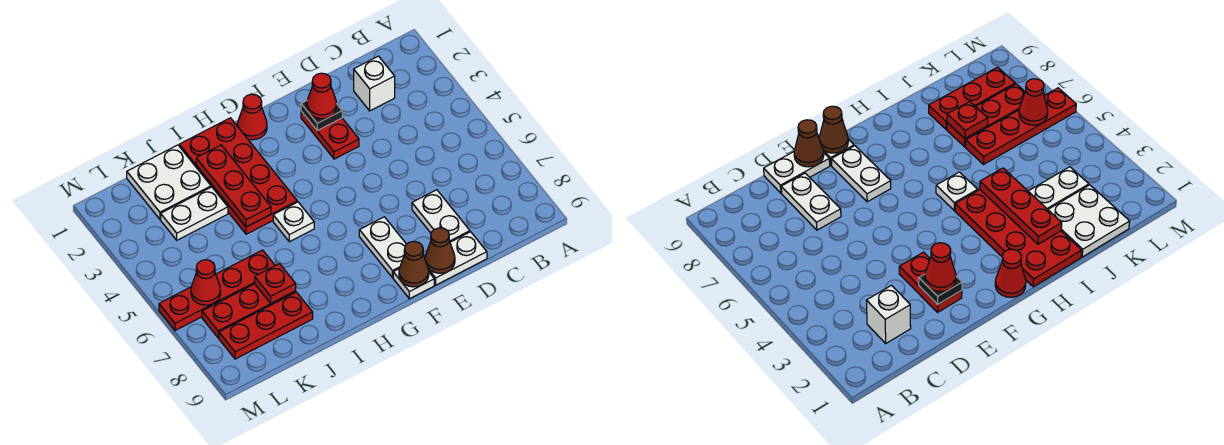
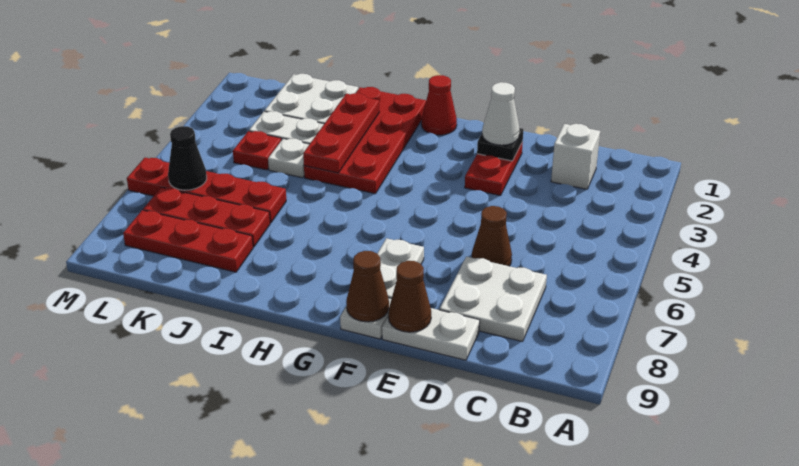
none -> brown 1x1 cone [472,206,512,266]
white 1x2 plate [412,190,470,242] -> white 2x2 plate [440,257,547,341]
red 1x1 cone [307,73,336,119] -> white 1x1 cone [482,82,520,145]
white 1x1 plate [273,202,314,242] -> white 1x1 plate moved to [268,138,309,178]
red 1x1 plate [255,264,296,303] -> red 1x1 plate moved to [233,131,281,170]
red 1x1 cone [191,260,221,305] -> black 1x1 cone [168,126,207,190]

